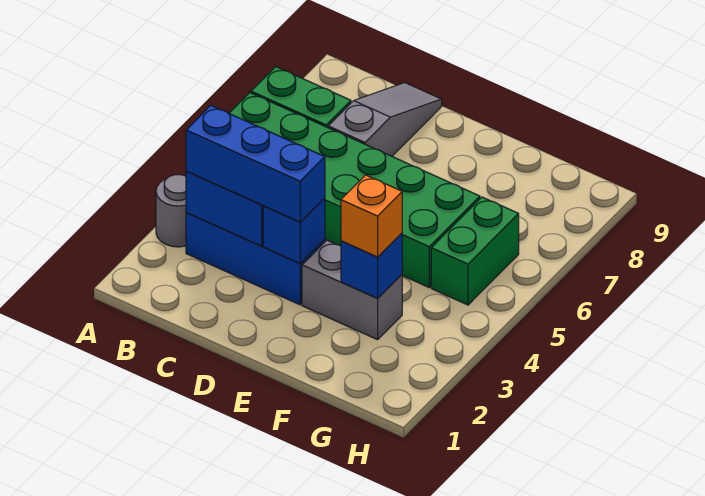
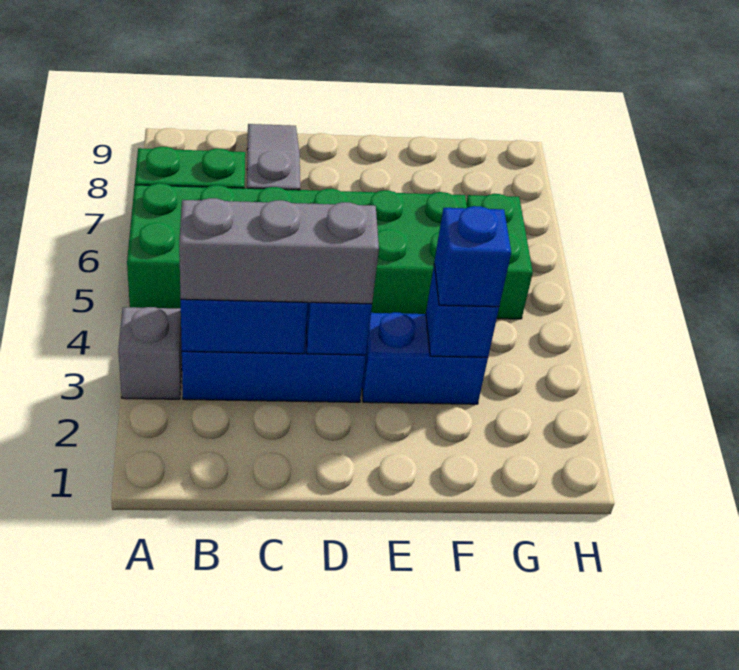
grey 1x1 round brick [156,175,186,247] -> grey 1x1 brick [118,307,182,399]
blue 1x3 brick [186,105,325,222] -> grey 1x3 brick [179,198,379,304]
grey 1x2 brick [302,240,402,340] -> blue 1x2 brick [362,312,488,404]
orange 1x1 brick [341,175,402,257] -> blue 1x1 brick [434,206,511,307]

